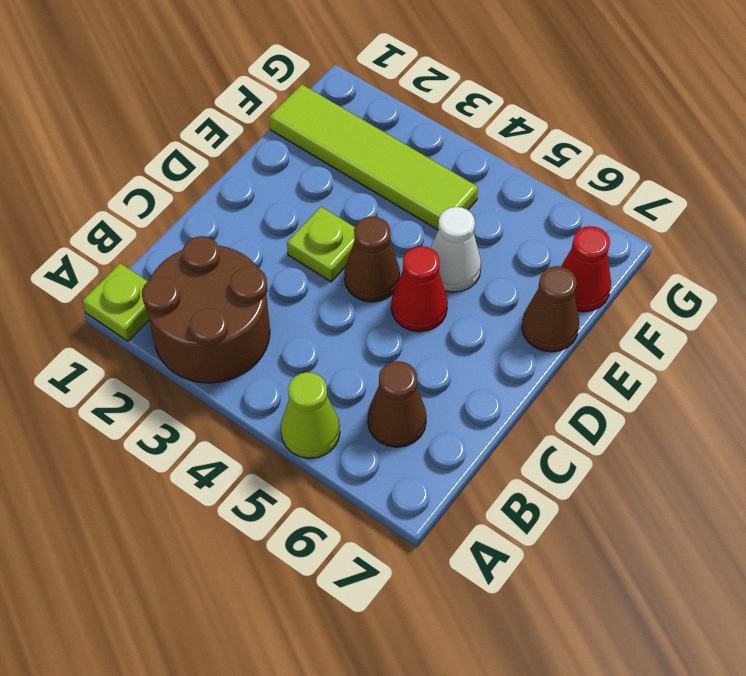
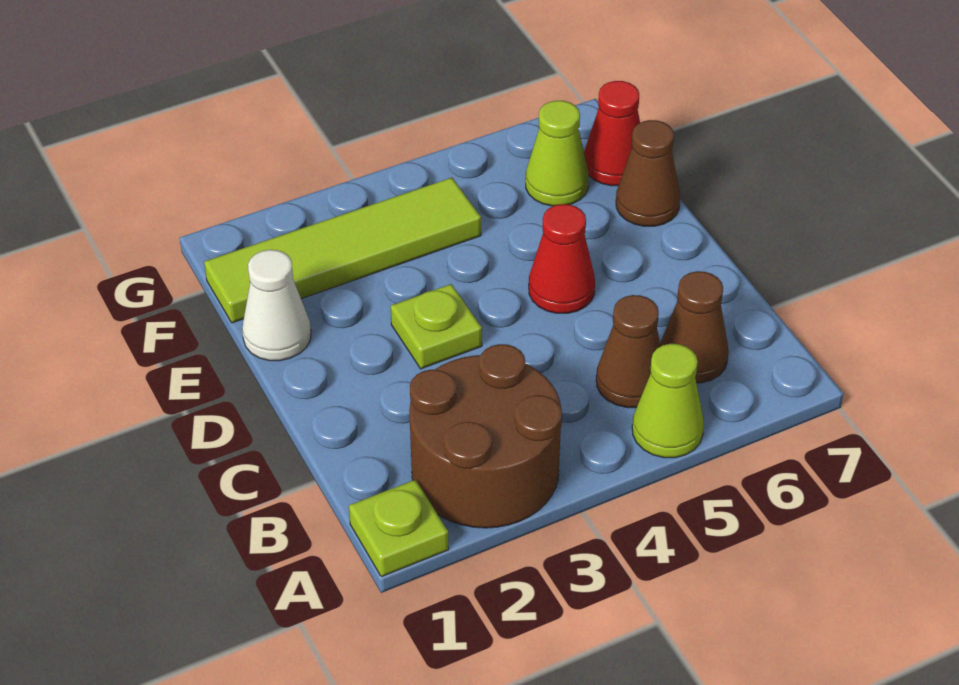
brown 1x1 cone [344,217,400,302] -> brown 1x1 cone moved to [596,295,661,408]
white 1x1 cone [431,207,481,292] -> white 1x1 cone moved to [242,250,311,361]
none -> lime 1x1 cone [526,101,589,206]

